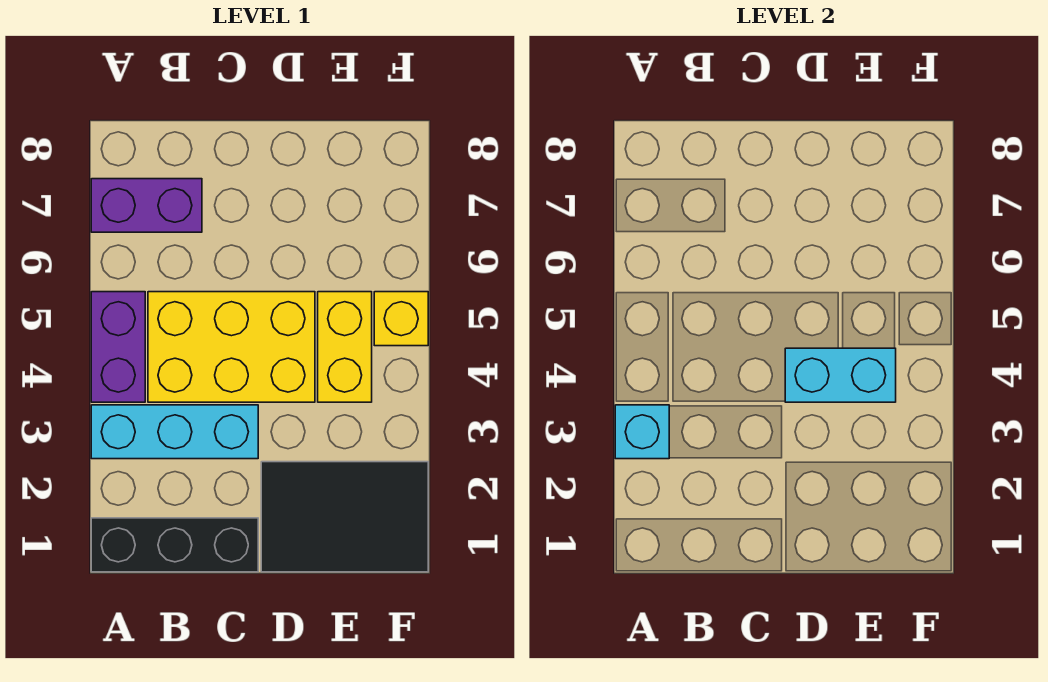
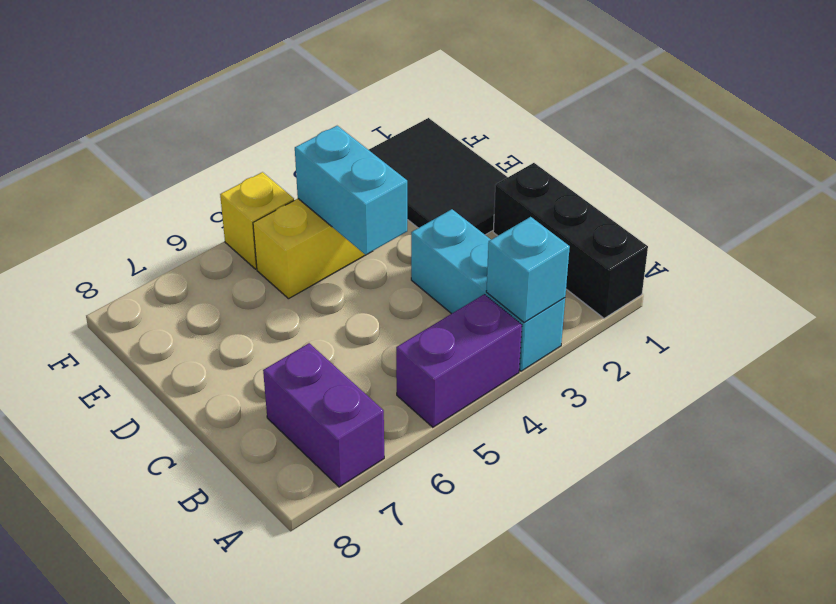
yellow 2x3 brick [148,292,315,402] -> none

